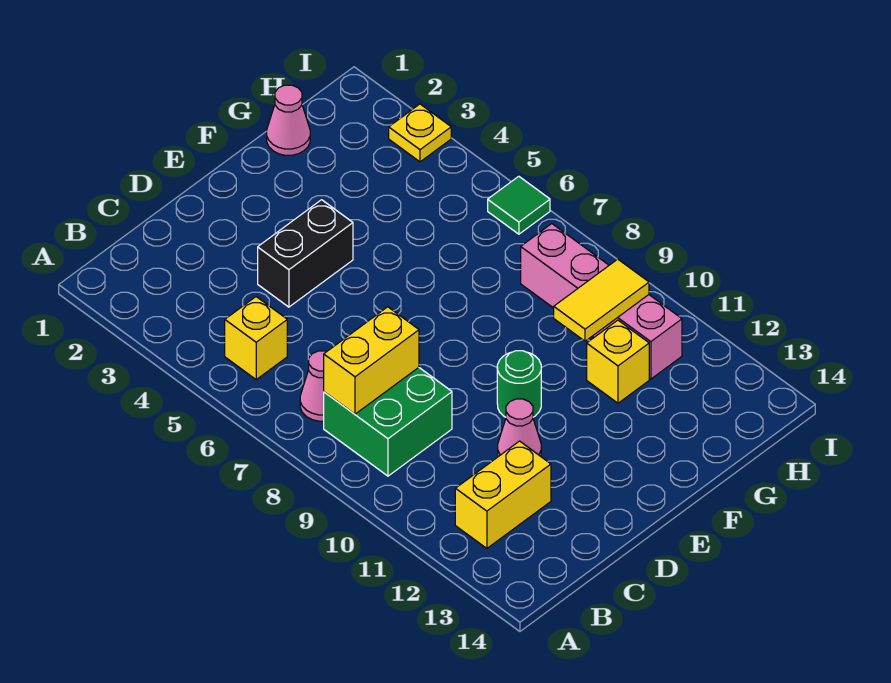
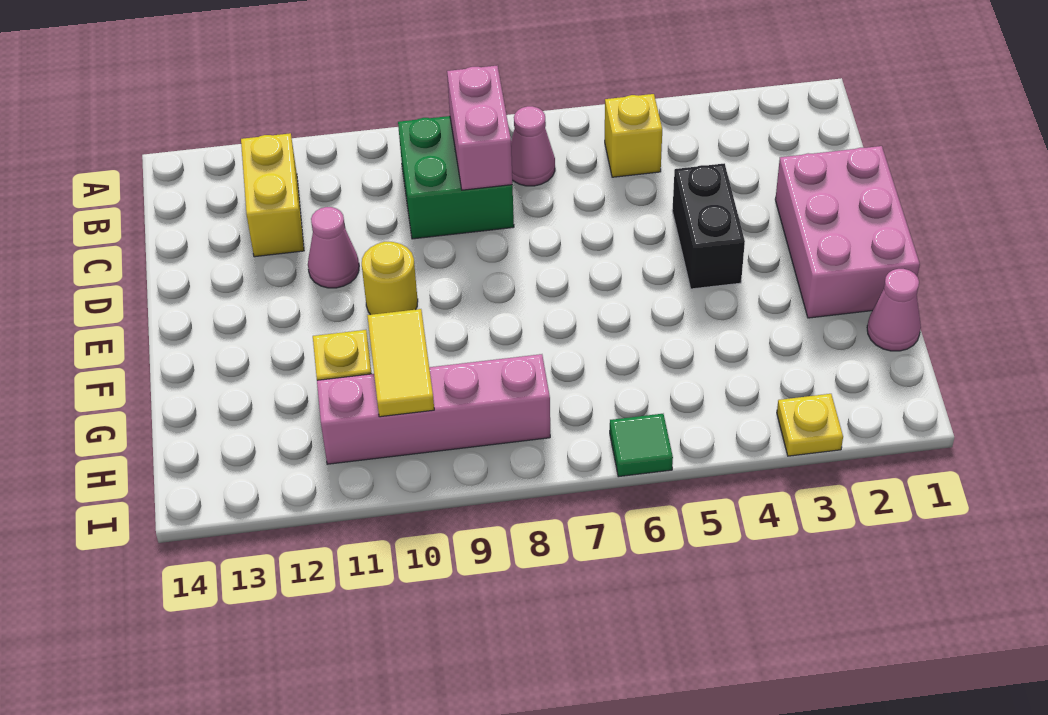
yellow 1x2 brick [324,307,419,414] -> pink 1x2 brick [447,66,512,190]
none -> pink 2x3 brick [775,146,920,318]
green 1x1 round brick [497,351,541,417] -> yellow 1x1 round brick [362,242,418,315]

